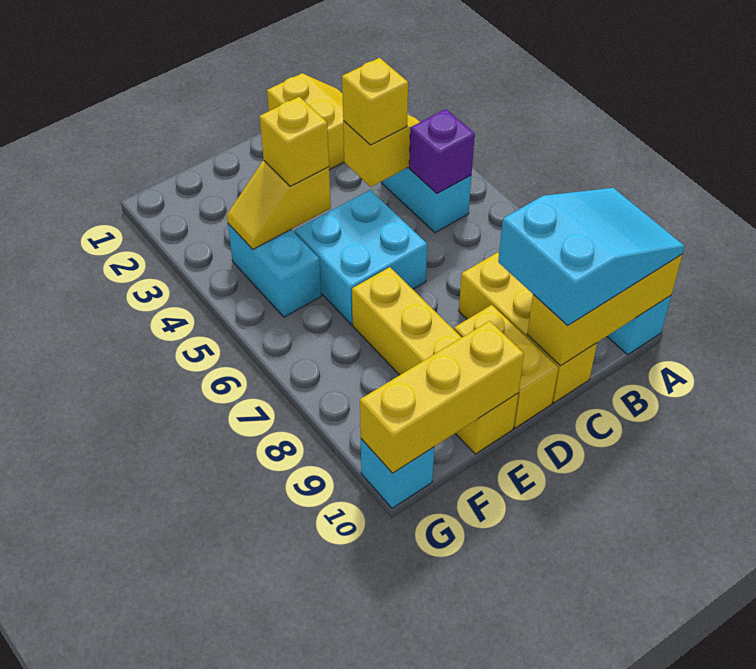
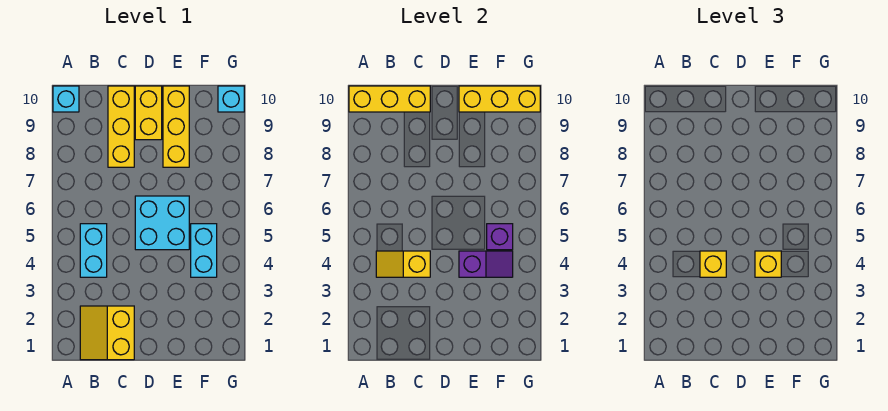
cyan 2x3 slope [498,188,685,326] -> none
purple 1x1 brick [409,109,475,193] -> purple 1x1 brick moved to [487,224,513,250]
yellow 1x2 slope [227,161,331,249] -> purple 1x2 slope [459,251,513,277]
yellow 1x4 brick [352,267,518,454] -> yellow 1x3 brick [163,86,189,167]

